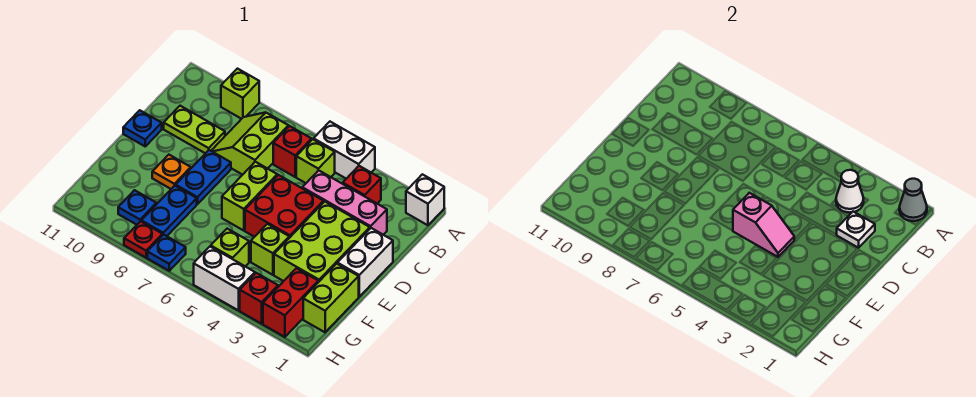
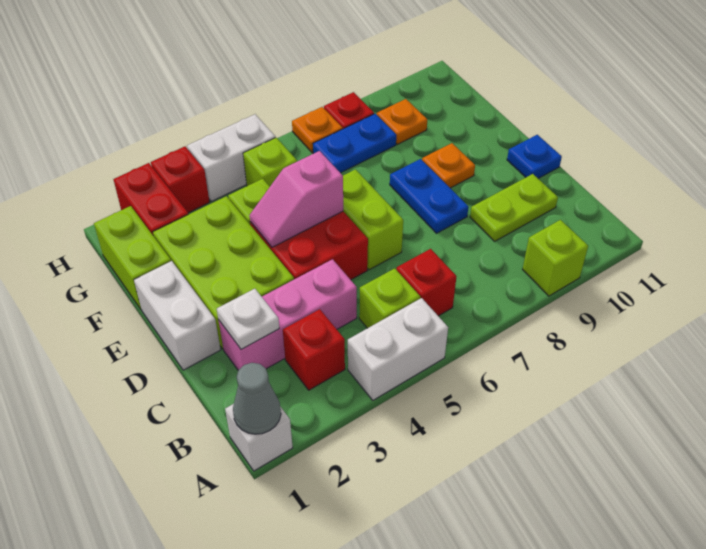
white 1x1 cone [836,170,864,213] -> none
lime 2x2 slope [211,113,288,175] -> none
blue 1x2 plate [141,186,197,236] -> blue 1x2 plate turned to [313,114,396,173]
blue 1x1 plate [118,190,157,225] -> orange 1x1 plate [377,99,427,144]
blue 1x1 plate [147,235,186,271] -> orange 1x1 plate [292,107,343,153]

